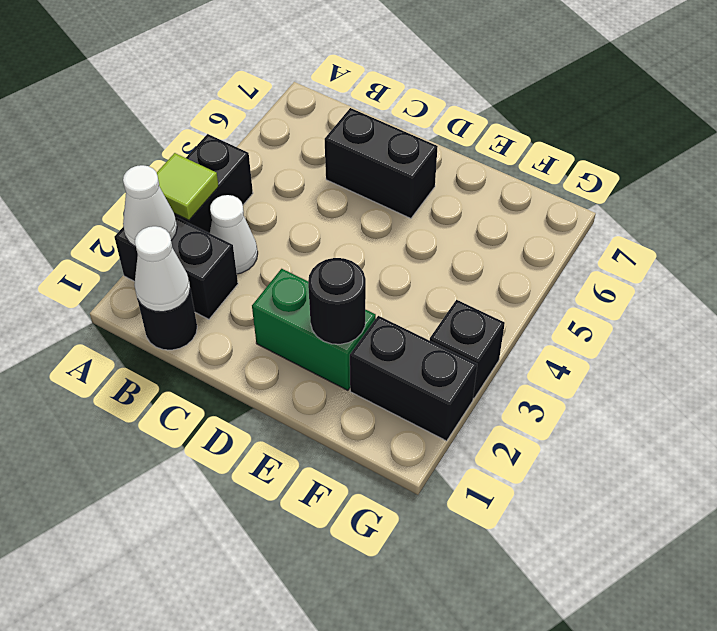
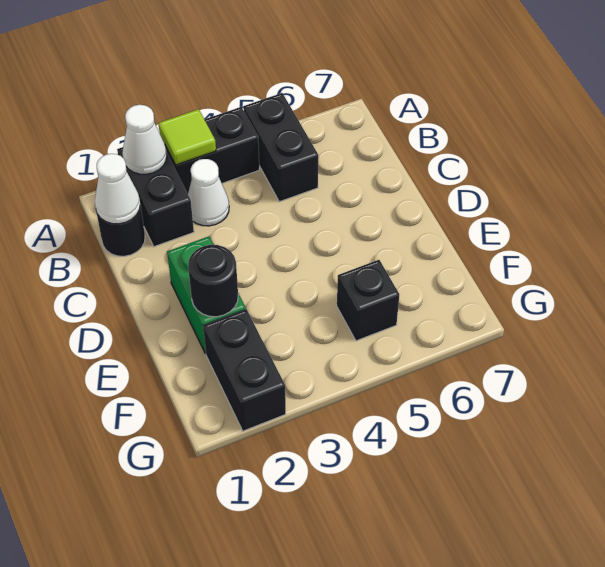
black 1x2 brick [325,108,438,218] -> black 1x2 brick moved to [243,93,318,202]
black 1x1 brick [430,300,505,399] -> black 1x1 brick moved to [337,260,400,341]

